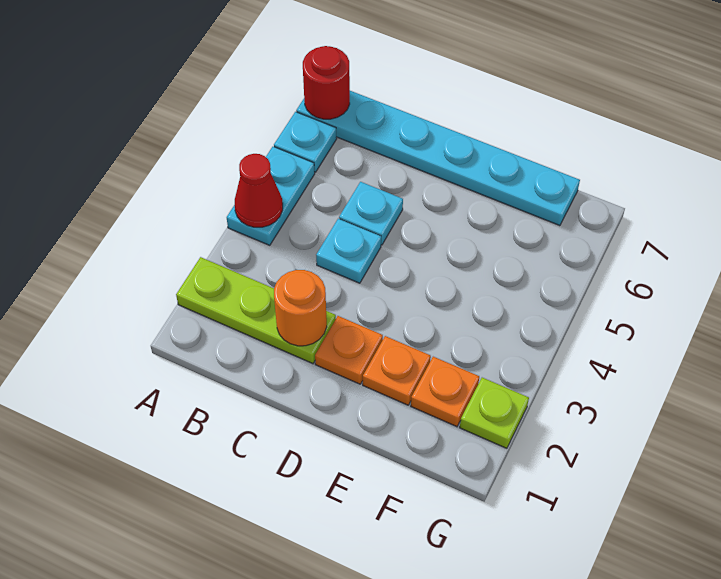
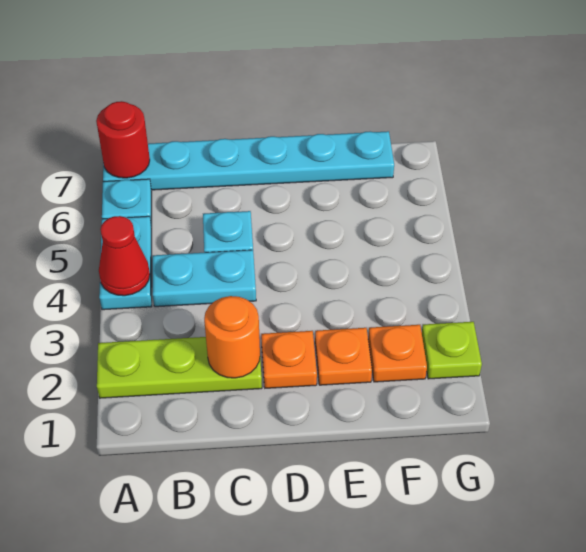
cyan 1x1 plate [316,219,381,283] -> cyan 1x2 plate [152,250,256,307]

